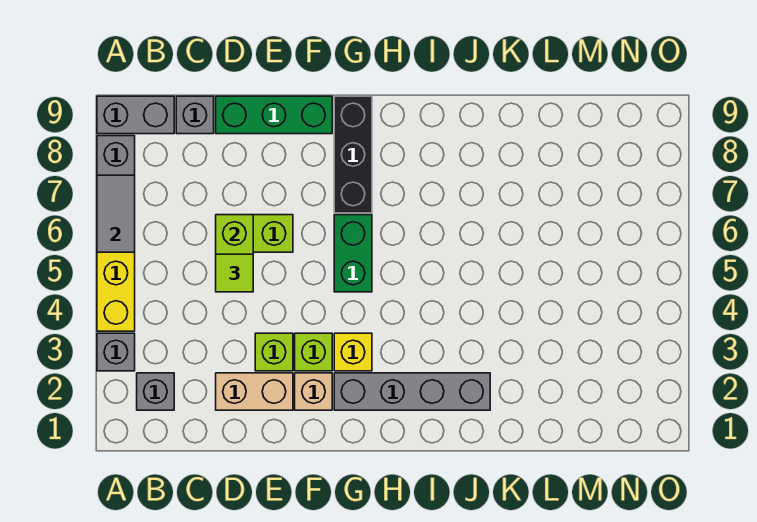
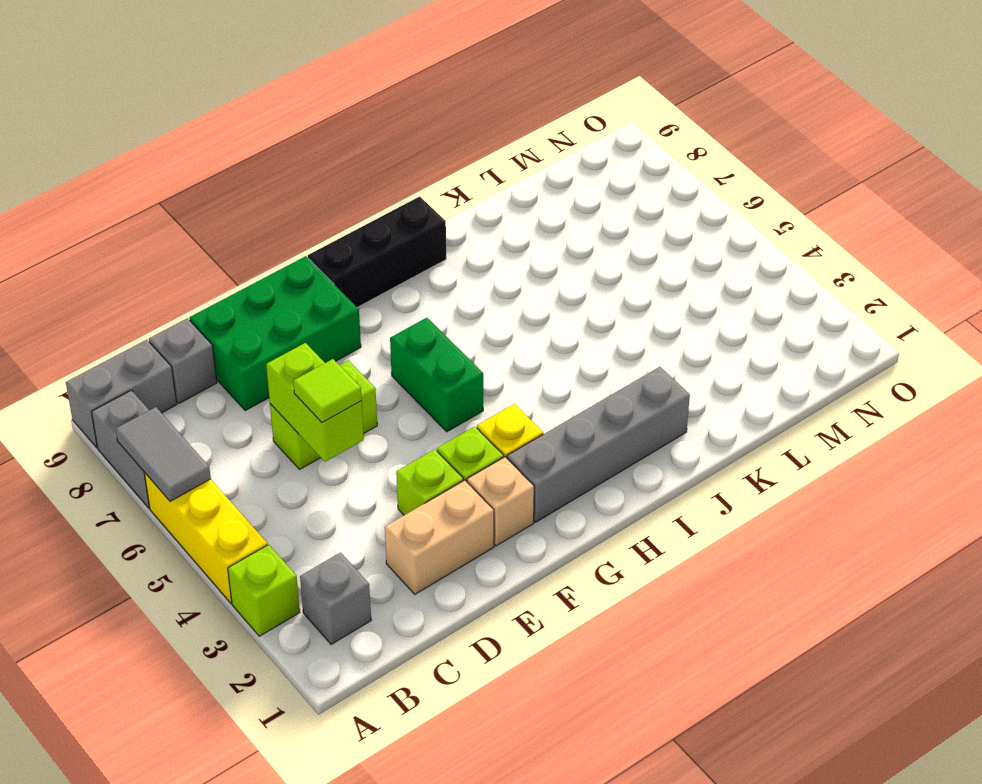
grey 1x1 brick [97,333,135,371] -> lime 1x1 brick [228,545,300,636]
green 1x3 brick [216,96,332,134] -> green 2x3 brick [189,256,361,410]
black 1x3 brick [334,96,372,213] -> black 1x3 brick turned to [308,196,446,307]

